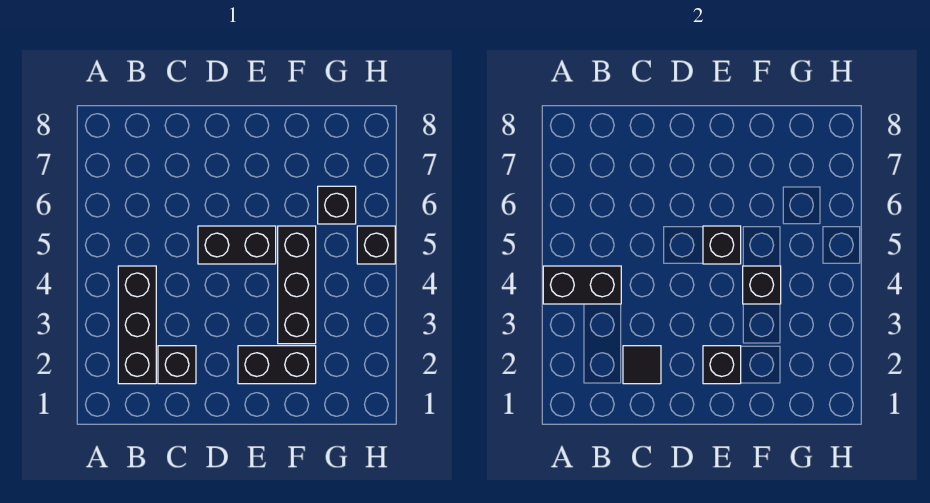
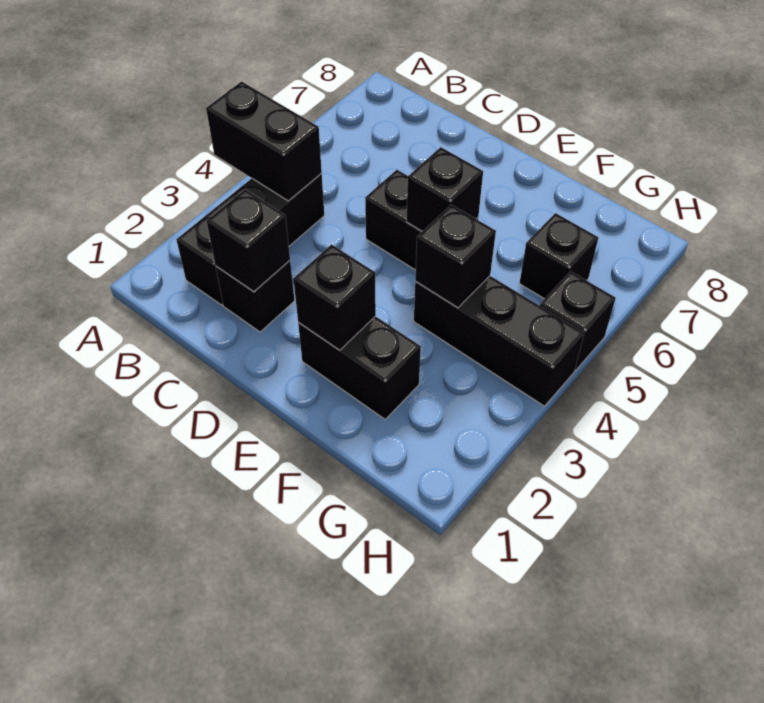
black 1x1 tile [623,346,661,384] -> black 1x1 brick [207,190,290,292]
black 1x3 brick [278,226,316,344] -> black 1x3 brick turned to [414,276,584,406]

